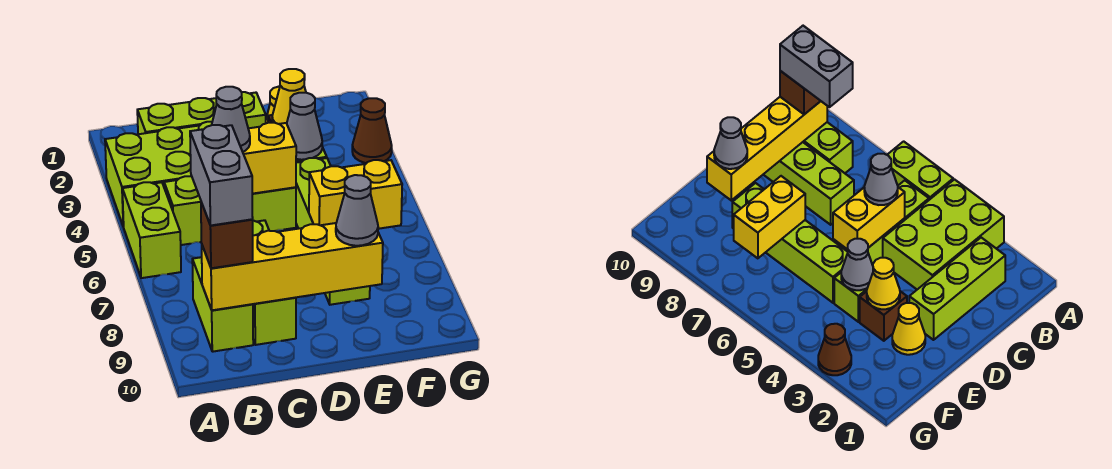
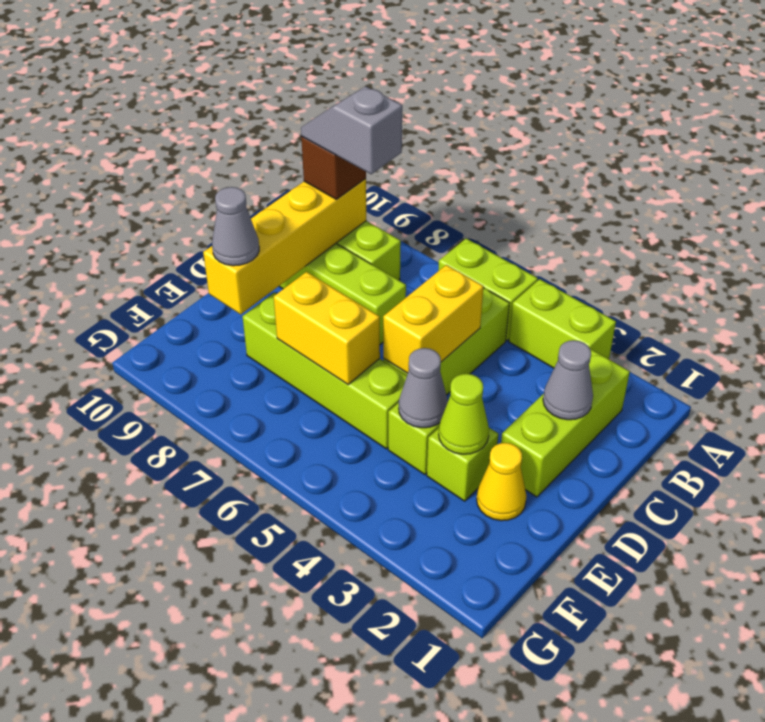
lime 2x3 brick [105,122,212,227] -> lime 1x2 brick [509,279,616,368]
grey 1x2 brick [190,125,253,226] -> grey 1x2 slope [301,86,402,174]
grey 1x1 cone [212,87,250,152] -> grey 1x1 cone moved to [543,340,593,420]
brown 1x1 brick [860,291,907,341] -> lime 1x1 brick [427,428,498,501]
yellow 1x1 cone [272,69,306,124] -> lime 1x1 cone [439,374,489,454]
yellow 1x2 brick [309,160,402,229] -> yellow 1x2 brick turned to [274,272,380,384]
brown 1x1 cone [352,98,392,163] -> none

